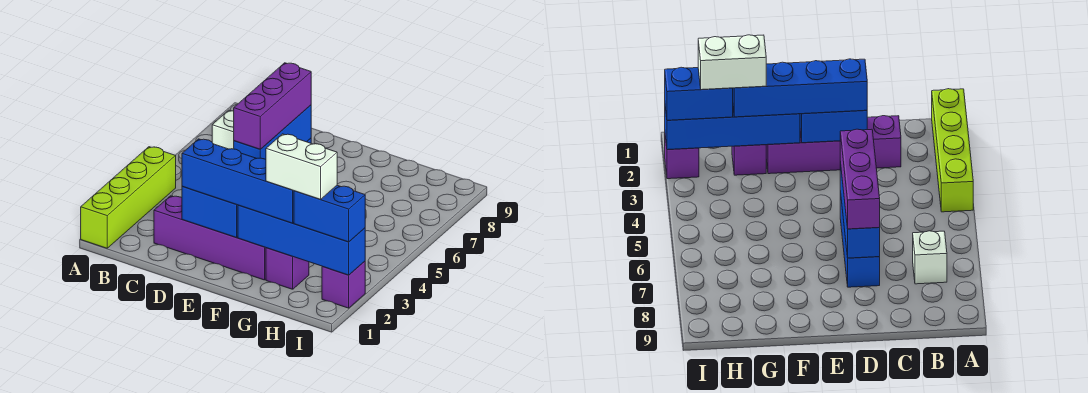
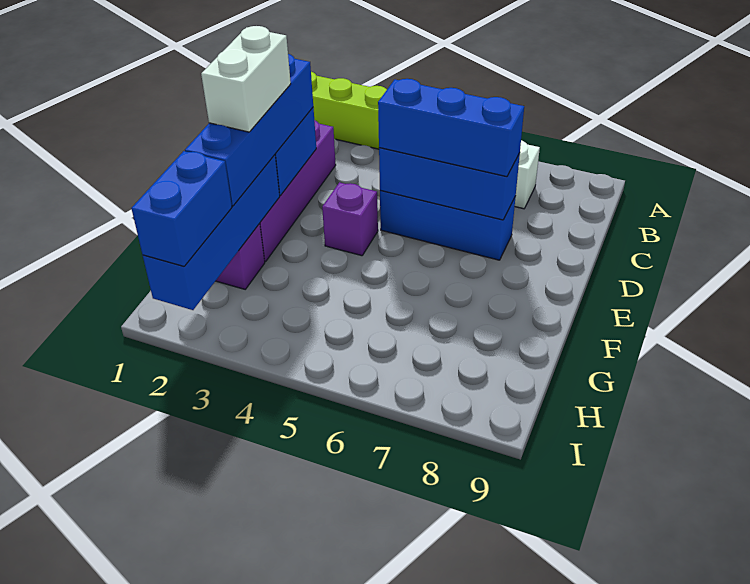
purple 1x3 brick [234,63,311,149] -> blue 1x3 brick [378,79,524,177]
white 1x2 brick [266,134,337,199] -> white 1x2 brick moved to [201,26,291,132]
purple 1x1 brick [322,261,365,308] -> purple 1x1 brick moved to [322,182,378,256]

